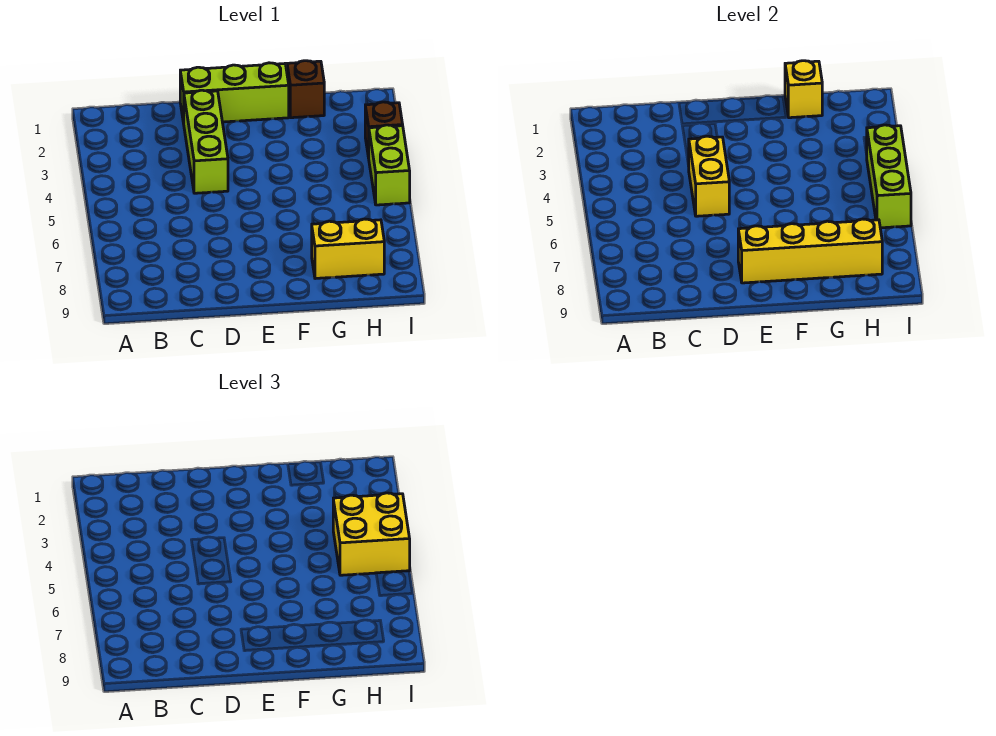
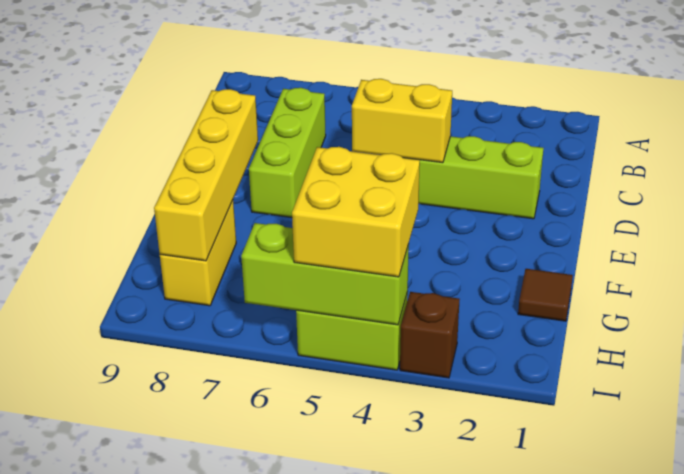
lime 1x3 brick [180,63,289,123] -> lime 1x3 brick moved to [249,88,326,217]
brown 1x1 brick [287,61,324,118] -> brown 1x1 tile [518,269,573,321]
yellow 1x1 brick [785,61,822,118] -> none

